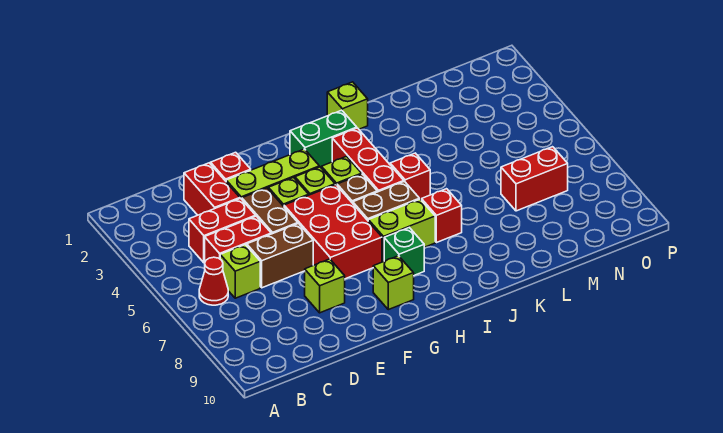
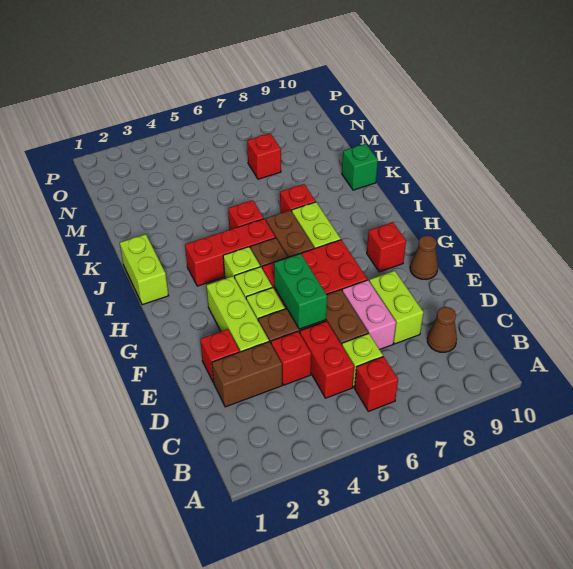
red 1x1 cone [199,257,228,305] -> red 1x1 brick [355,357,398,411]
red 1x2 brick [189,199,256,263] -> red 1x1 brick [271,331,311,385]
none -> brown 1x1 cone [427,307,457,352]
red 1x2 brick [184,163,240,215] -> brown 1x2 brick [212,342,282,407]
none -> pink 1x2 brick [342,280,396,350]
lime 1x1 brick [305,259,345,313] -> lime 1x2 brick [369,271,423,344]
none -> brown 1x1 cone [410,235,438,279]
lime 1x1 brick [373,256,414,310] -> red 1x1 brick [367,222,406,272]
green 1x2 brick [290,110,357,167] -> green 1x2 brick moved to [274,254,327,329]
green 1x1 brick [384,228,424,275] -> green 1x1 brick moved to [342,144,378,190]
lime 1x1 brick [327,82,368,129] -> lime 1x2 brick [120,234,169,305]
red 1x2 brick [501,147,568,211] -> red 1x1 brick [247,133,281,179]

